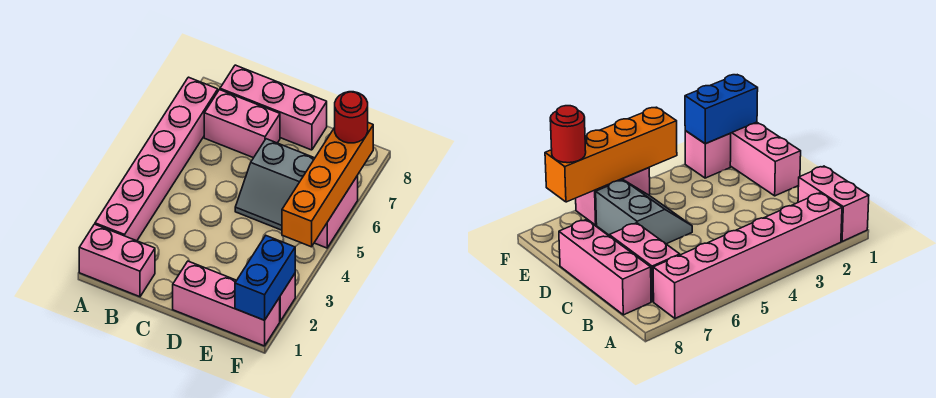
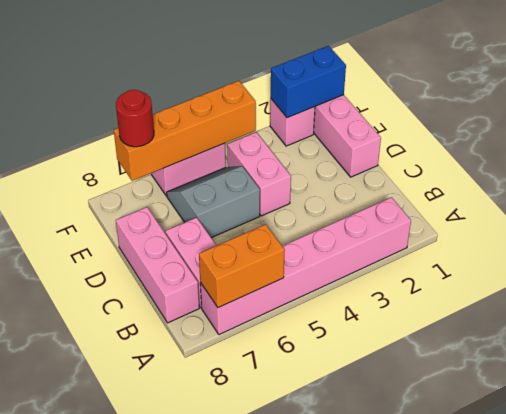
pink 1x2 brick [79,224,155,297] -> pink 1x2 brick moved to [227,132,291,216]
none -> orange 1x2 brick [199,224,285,308]
grey 2x2 slope [235,139,315,230] -> grey 2x2 slope turned to [167,166,260,238]

